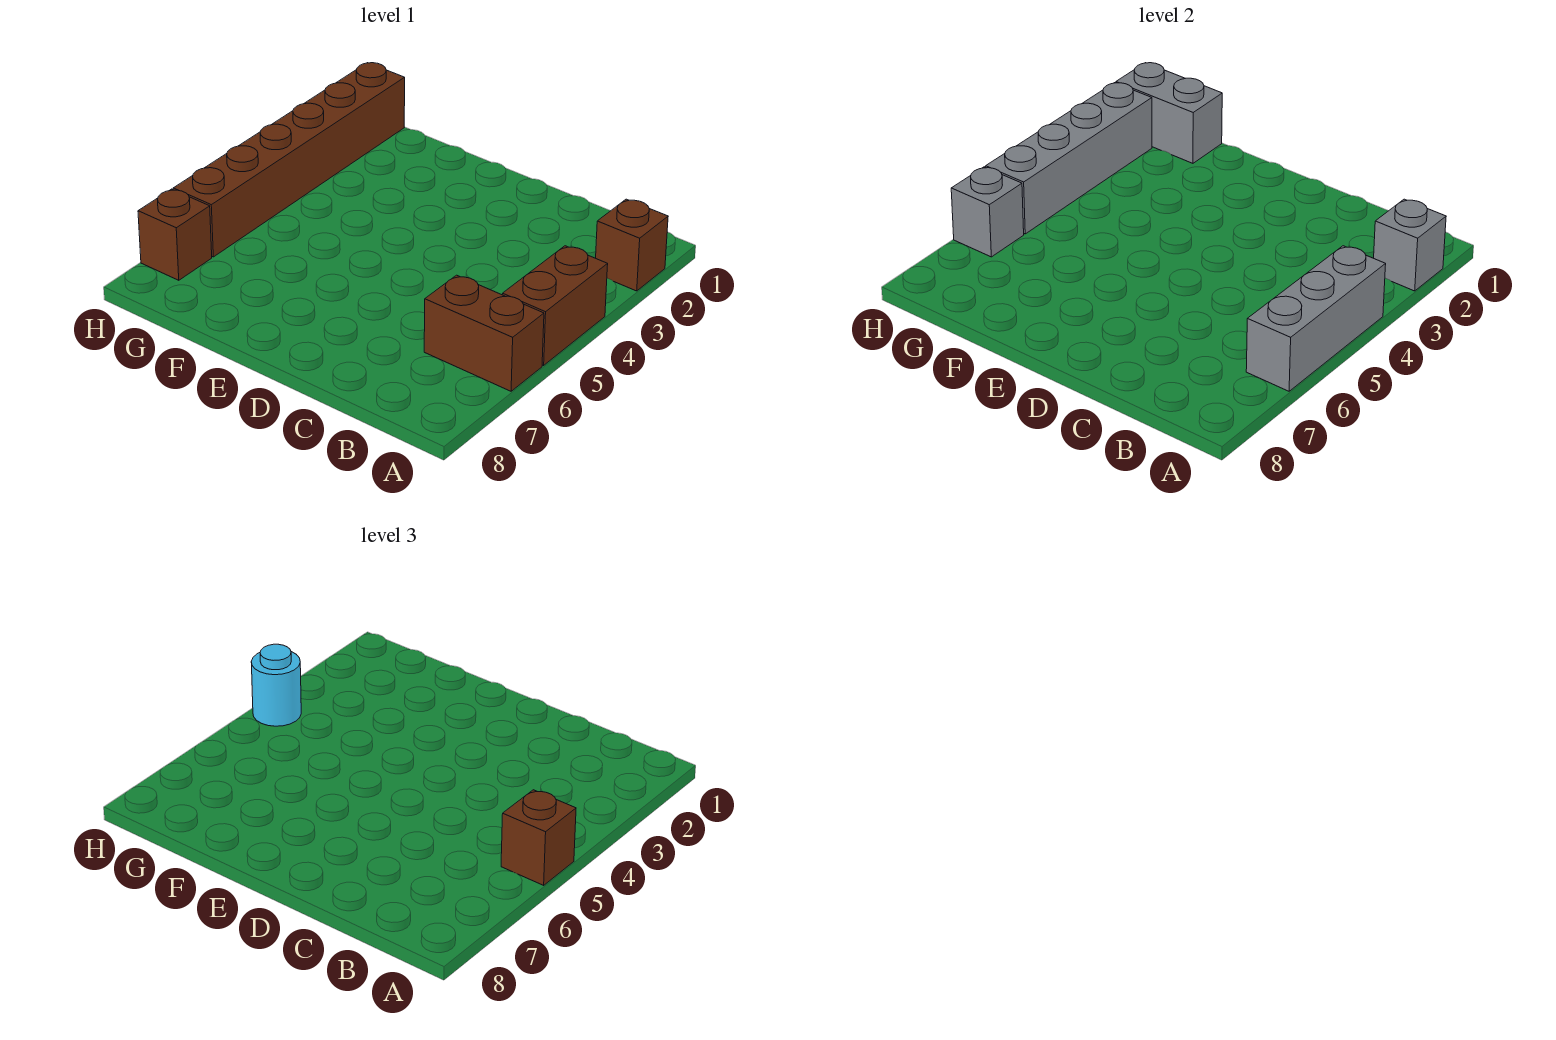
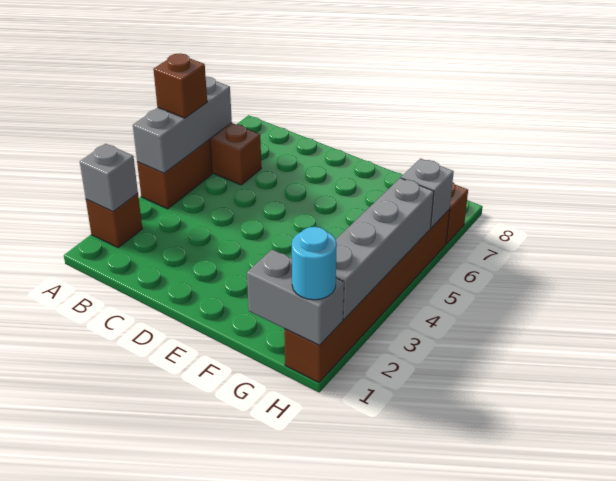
cyan 1x1 round brick [251,644,301,726] -> cyan 1x1 round brick moved to [292,227,337,300]

